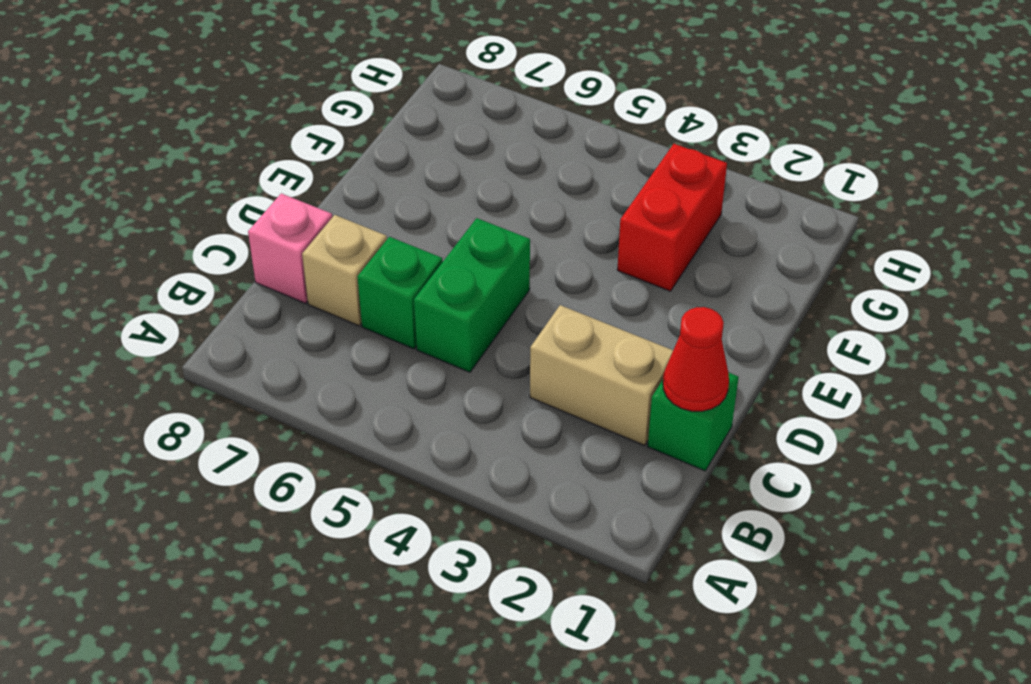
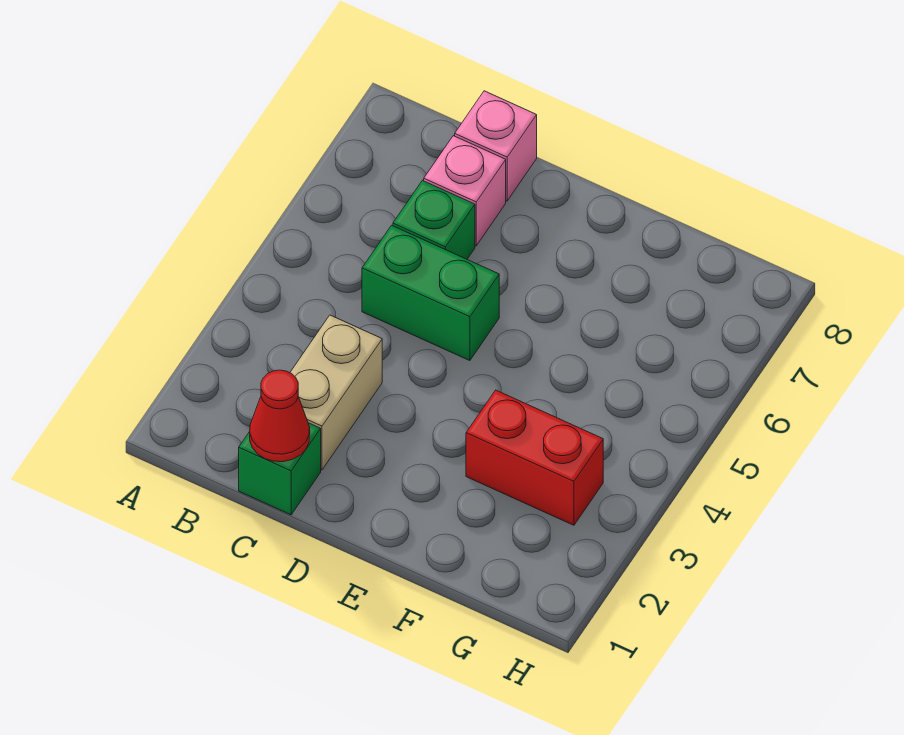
tan 1x1 brick [302,215,387,326] -> pink 1x1 brick [424,136,506,246]

